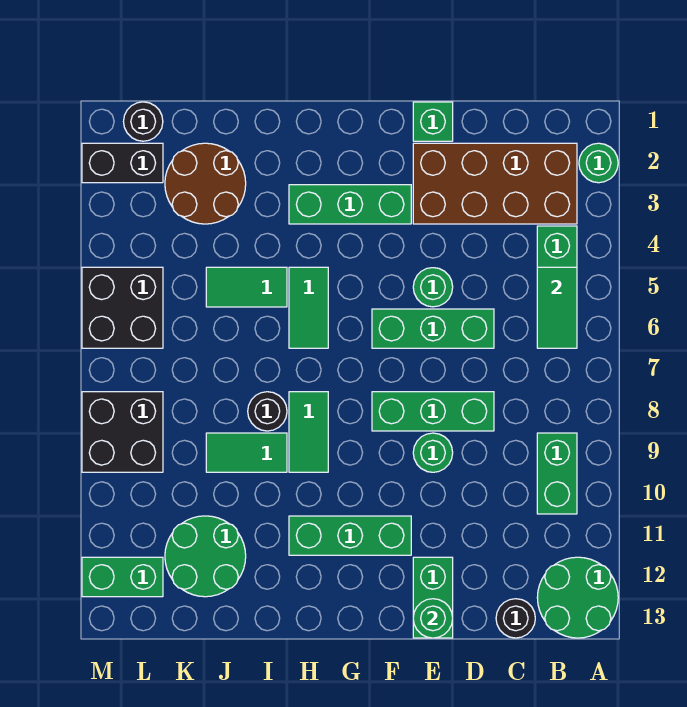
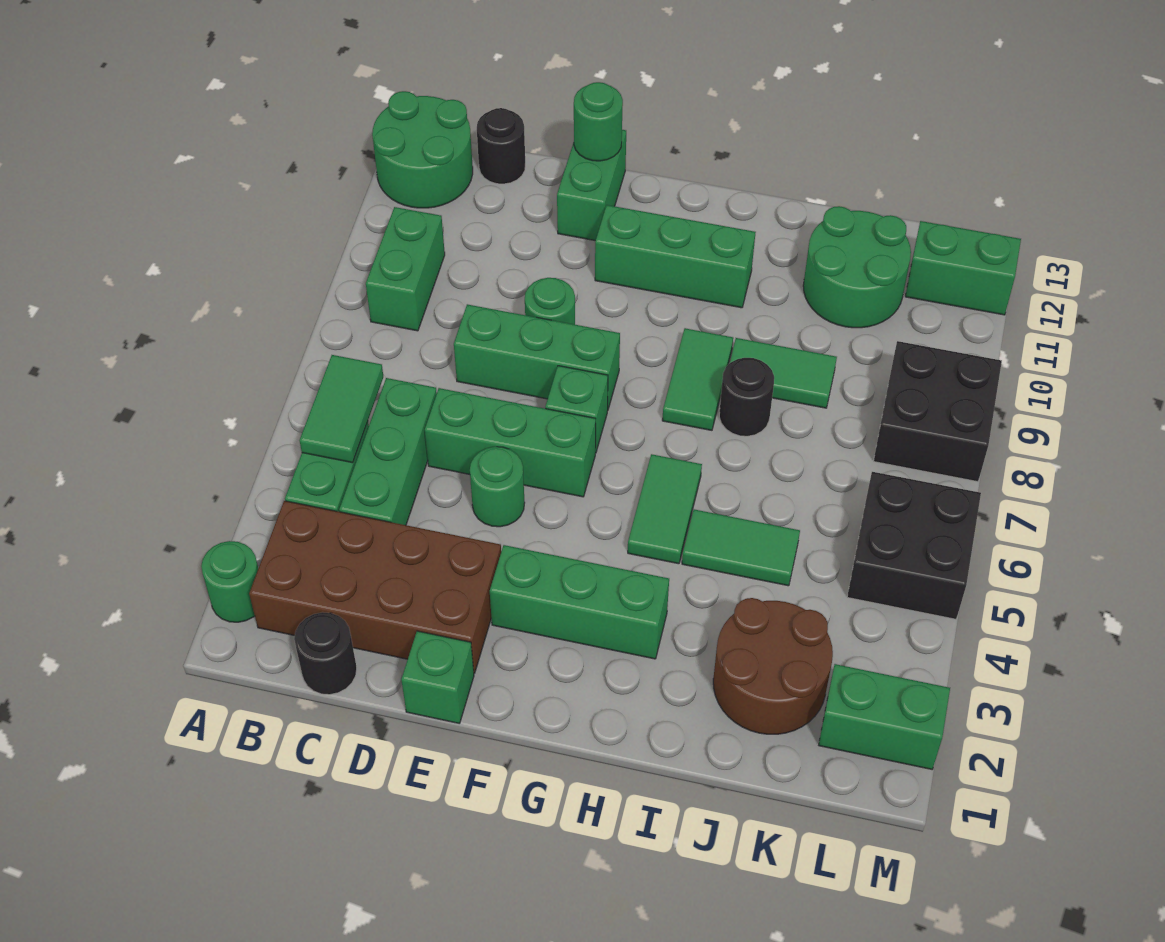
none -> green 1x3 brick [339,378,437,525]
none -> green 1x1 brick [545,366,608,453]
black 1x1 round brick [124,102,163,141] -> black 1x1 round brick moved to [294,612,357,695]
black 1x2 brick [82,143,163,183] -> green 1x2 brick [819,664,950,769]

